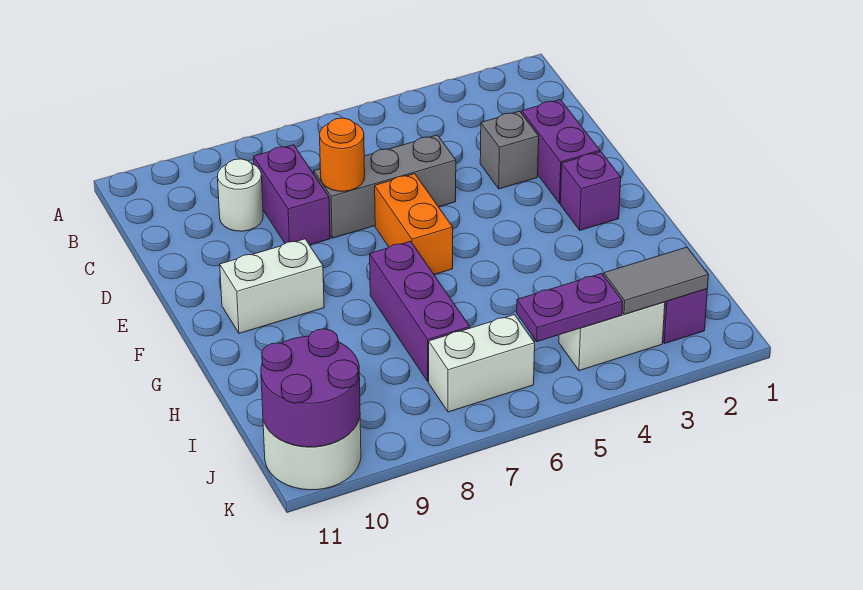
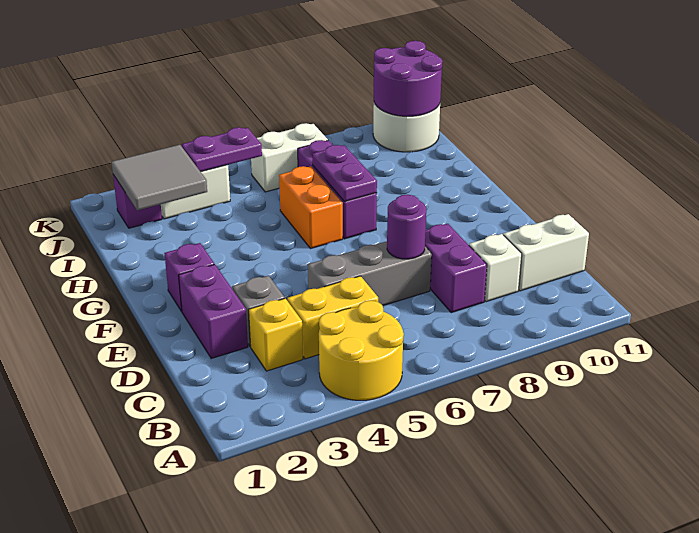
none -> yellow 2x2 round brick [319,300,404,400]
none -> yellow 1x1 brick [249,298,303,371]
none -> yellow 1x2 brick [287,276,378,359]
white 1x1 round brick [218,159,263,231] -> white 1x1 brick [469,234,522,302]
orange 1x1 round brick [320,118,365,191] -> purple 1x1 round brick [387,195,426,259]
orange 1x2 brick [375,174,453,274] -> orange 1x2 brick moved to [279,166,343,249]
white 1x2 brick [220,239,324,333] -> white 1x2 brick moved to [503,214,589,291]
none -> purple 1x2 plate [313,145,377,202]
grey 1x2 tile [604,247,709,314] -> grey 2x2 tile [112,145,207,210]

